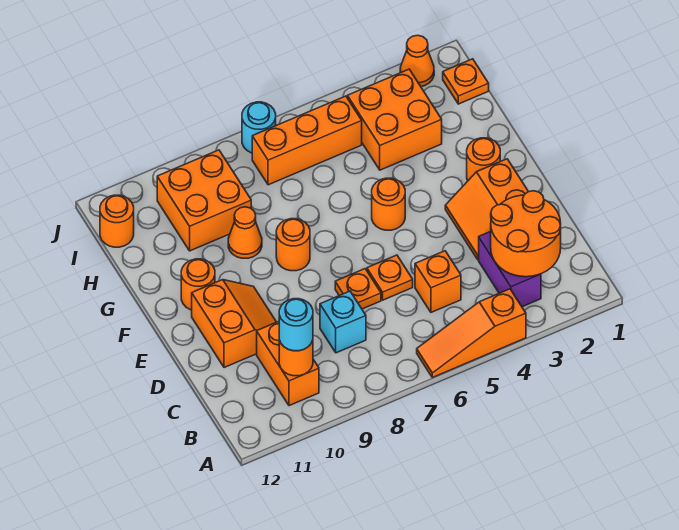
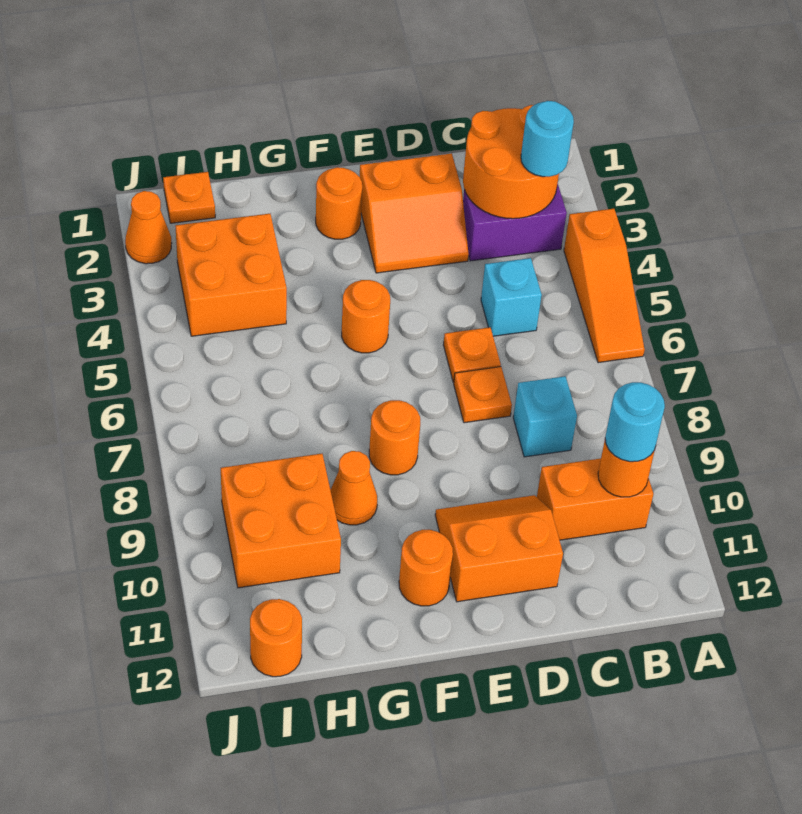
orange 1x1 brick [415,251,461,312] -> cyan 1x1 brick [481,258,542,336]
orange 1x3 brick [252,96,362,185] -> none
cyan 1x1 round brick [242,102,276,153] -> cyan 1x1 round brick moved to [521,101,574,177]

